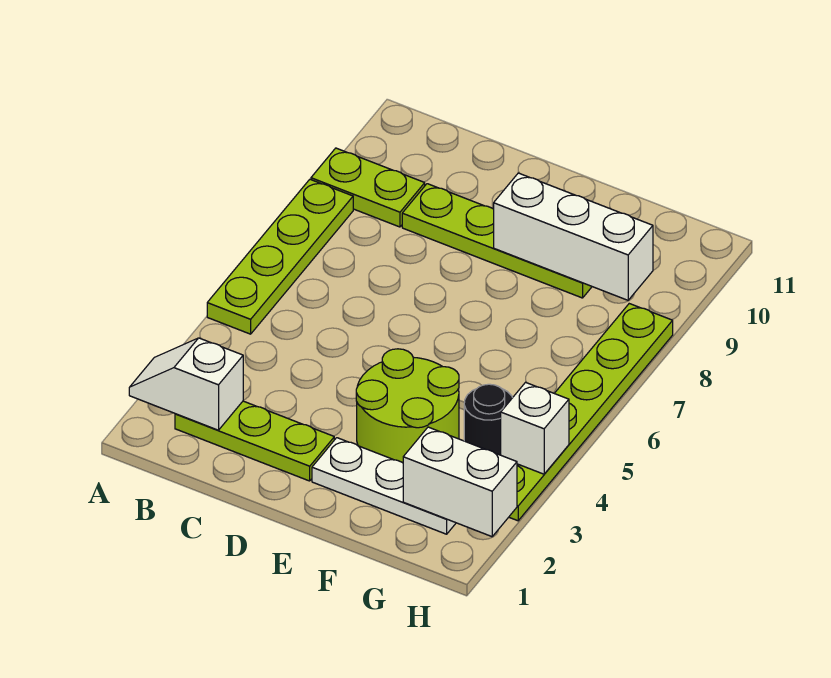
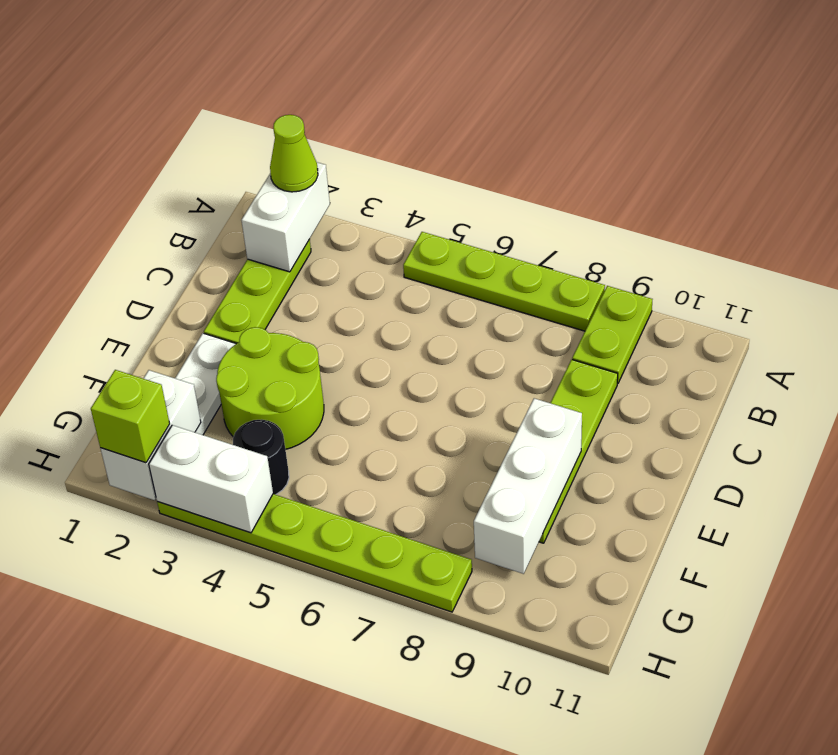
white 1x2 slope [129,338,243,430] -> white 1x2 brick [241,162,330,272]
none -> lime 1x1 cone [270,115,318,192]
none -> lime 1x1 brick [91,370,170,463]
white 1x1 brick [501,382,569,474] -> white 1x2 brick [149,425,273,533]

